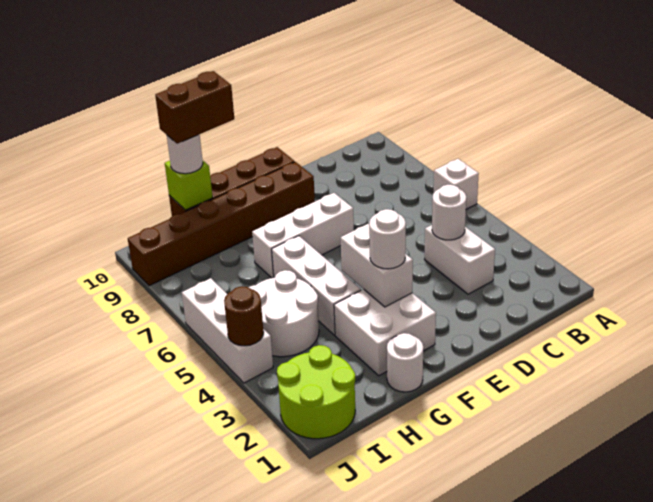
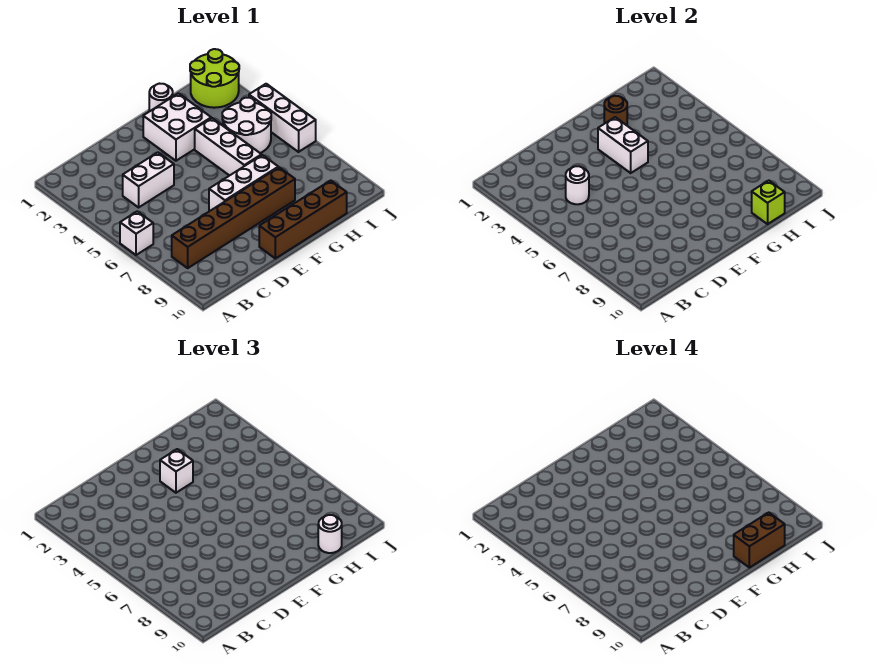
white 1x2 brick [425,225,495,294] -> white 1x2 brick turned to [123,152,174,207]
brown 1x6 brick [128,162,315,286] -> brown 1x6 brick moved to [172,167,295,268]
white 1x1 round brick [369,209,406,269] -> white 1x1 brick [160,449,193,493]
brown 1x1 round brick [224,286,264,346] -> brown 1x1 round brick moved to [604,96,627,125]

